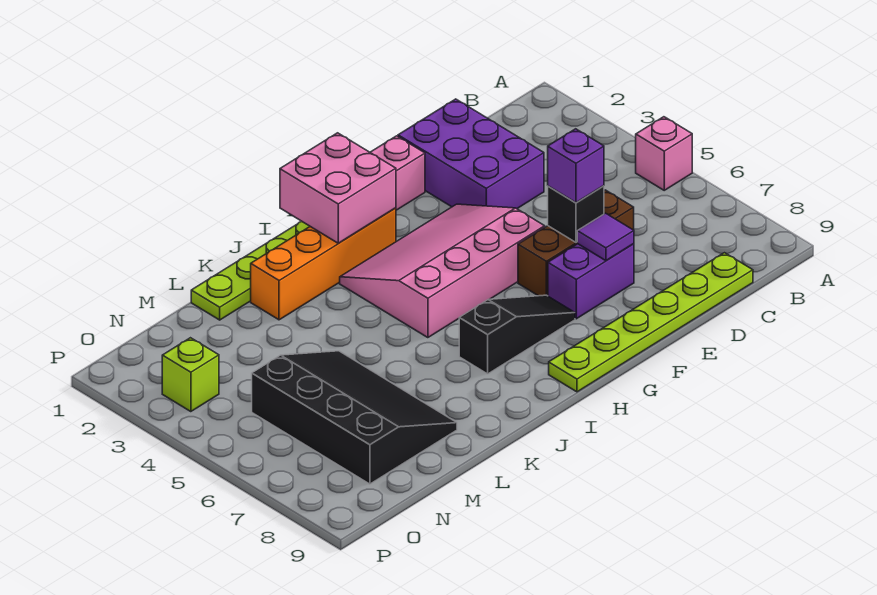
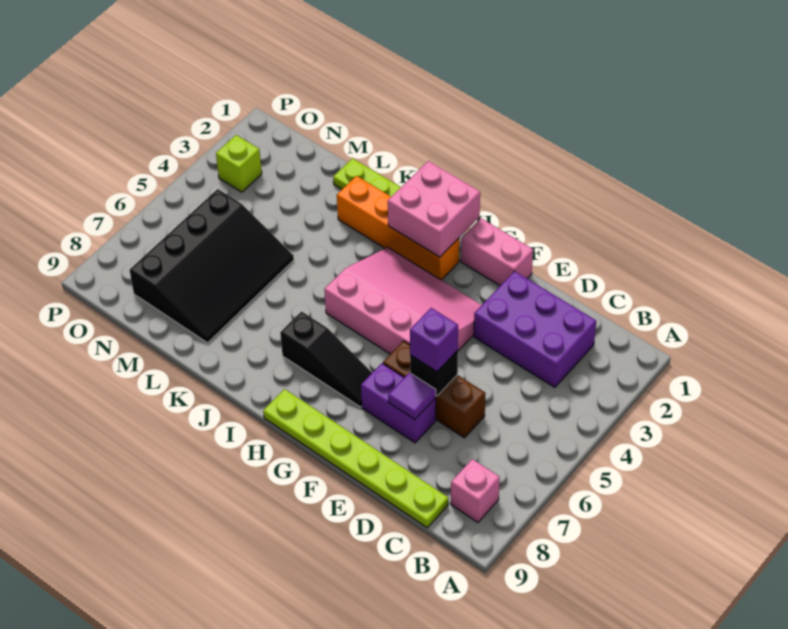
pink 1x1 brick [636,117,692,190] -> pink 1x1 brick moved to [451,459,500,522]
purple 2x3 brick [398,99,544,209] -> purple 2x3 brick turned to [474,271,596,387]

